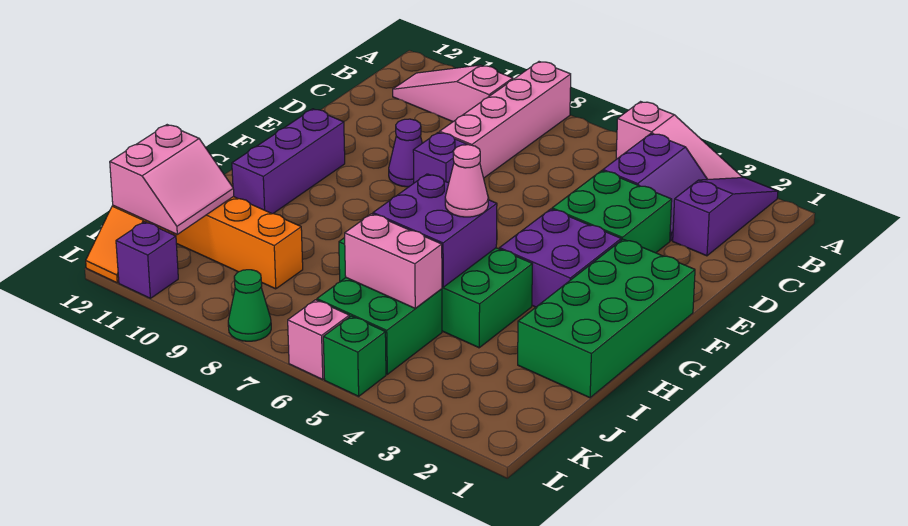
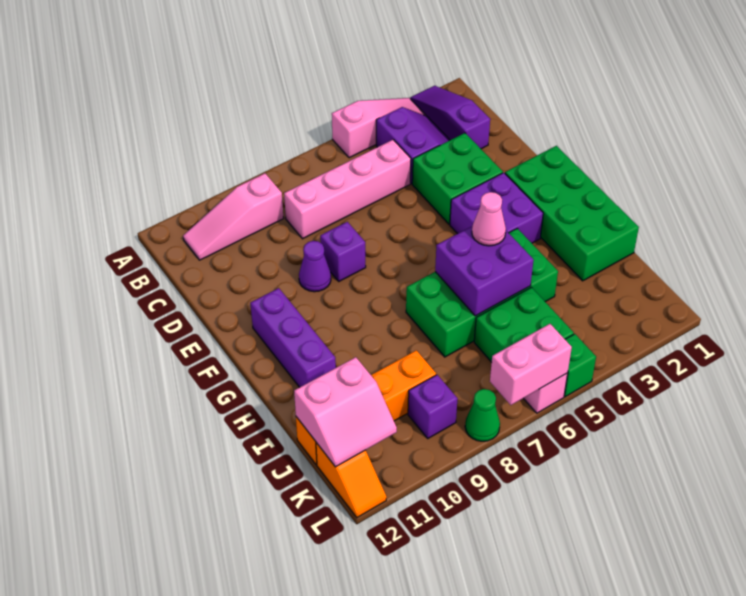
pink 1x4 brick [440,62,571,178] -> pink 1x4 brick turned to [284,140,411,239]
pink 1x2 brick [345,214,442,308] -> pink 1x2 brick moved to [490,324,572,405]
pink 2x2 slope [110,125,234,234] -> pink 2x2 slope turned to [294,357,397,467]
purple 1x1 brick [116,222,178,298] -> purple 1x1 brick moved to [408,375,458,438]

